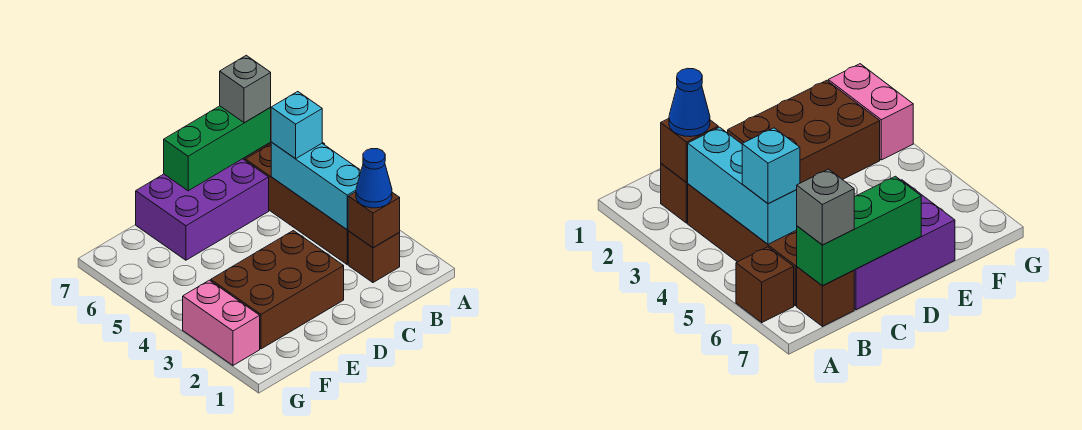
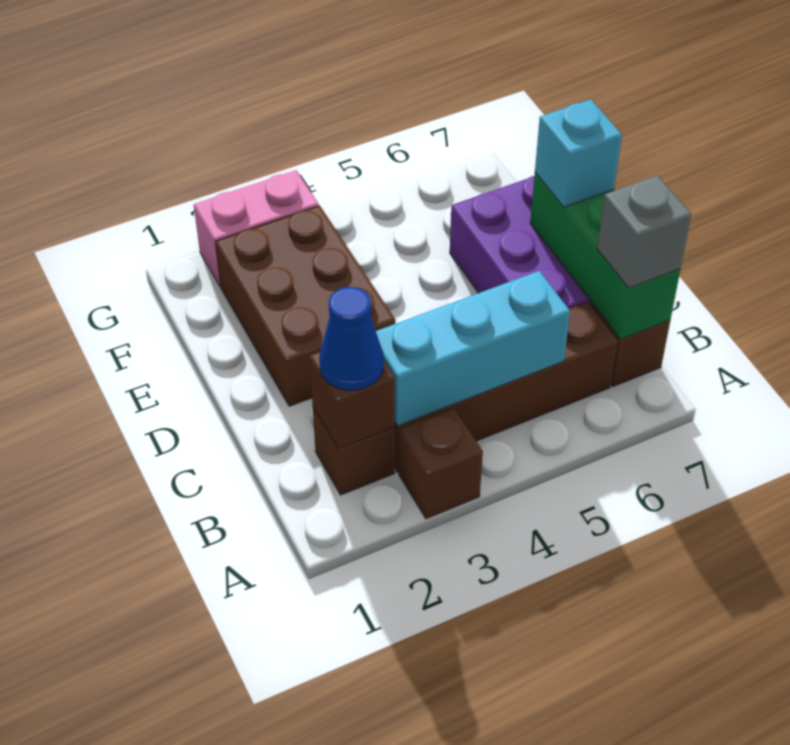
brown 1x1 brick [736,247,794,322] -> brown 1x1 brick moved to [399,408,483,519]
cyan 1x1 brick [271,92,322,158] -> cyan 1x1 brick moved to [535,99,622,207]

